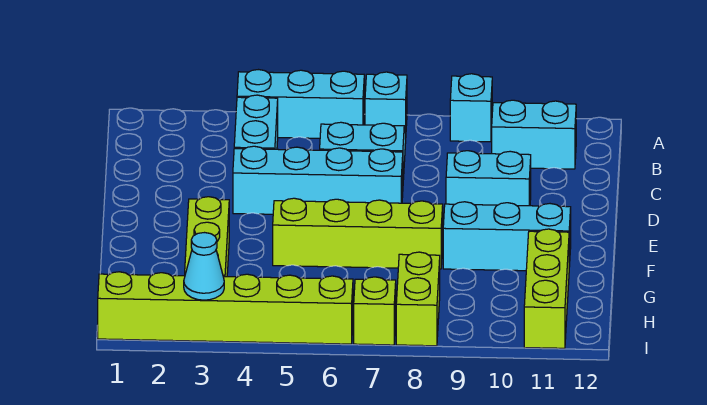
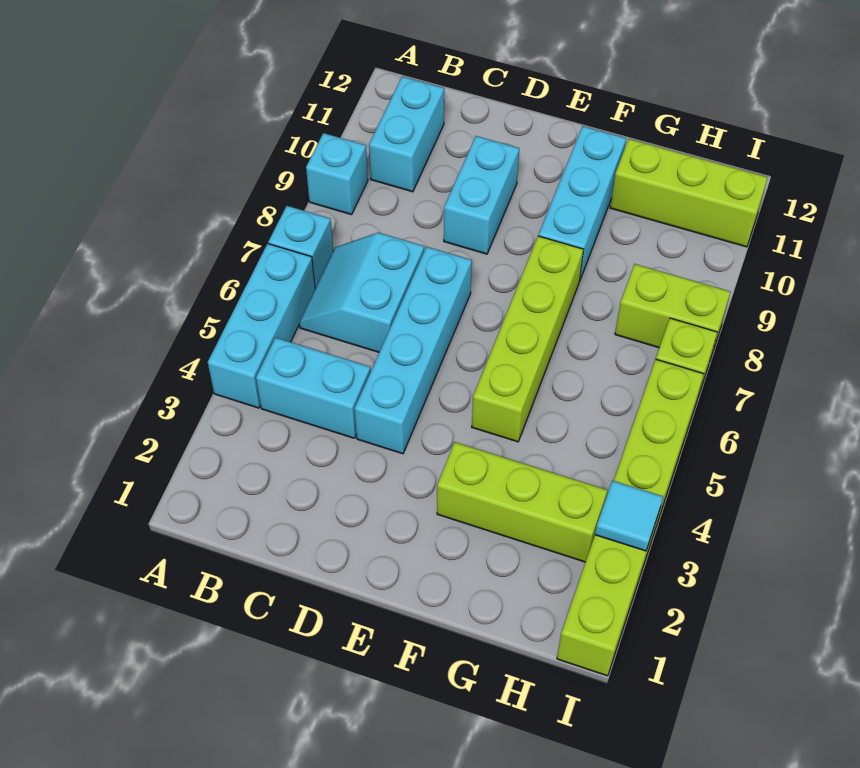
cyan 1x1 cone [184,233,224,300] -> cyan 1x1 tile [595,480,663,551]

